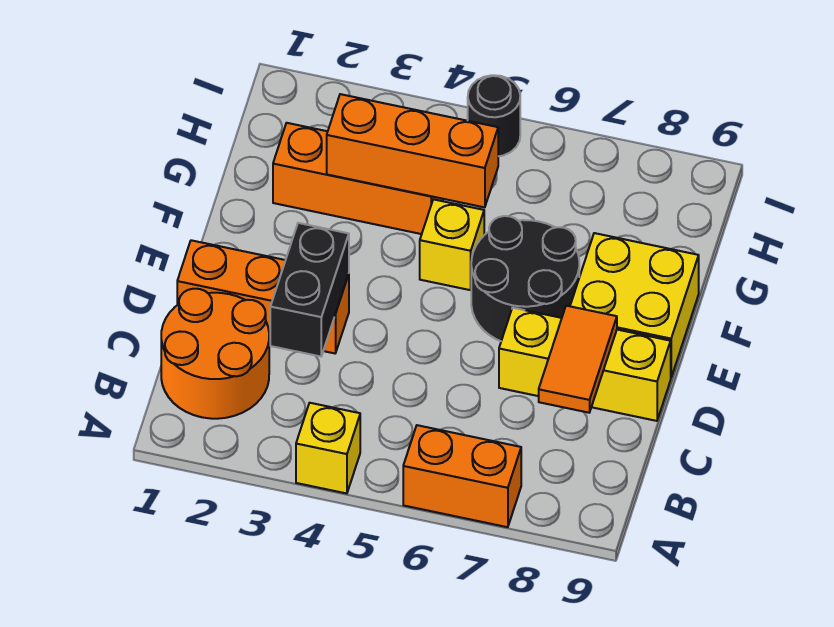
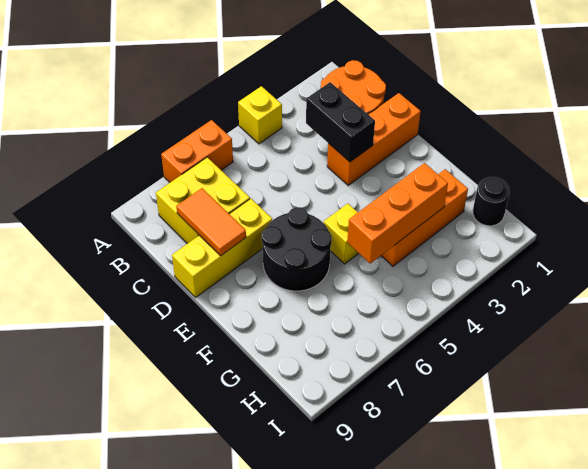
yellow 2x2 brick [570,233,699,377] -> yellow 2x2 brick moved to [156,157,250,244]
black 1x1 round brick [468,75,520,156] -> black 1x1 round brick moved to [473,177,510,226]

